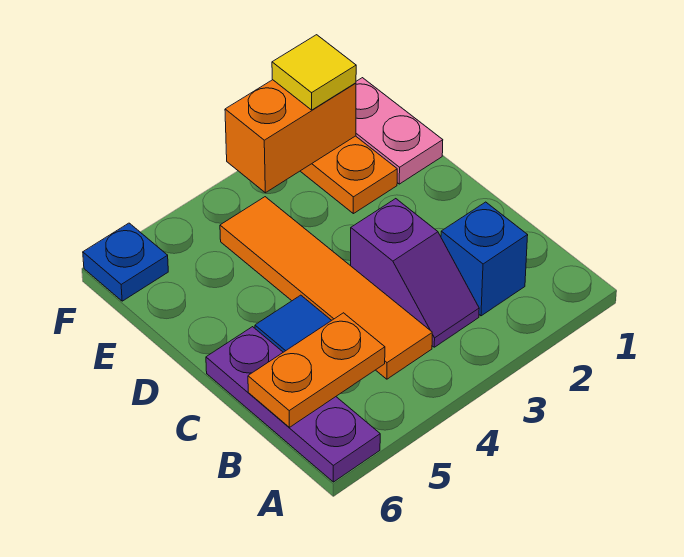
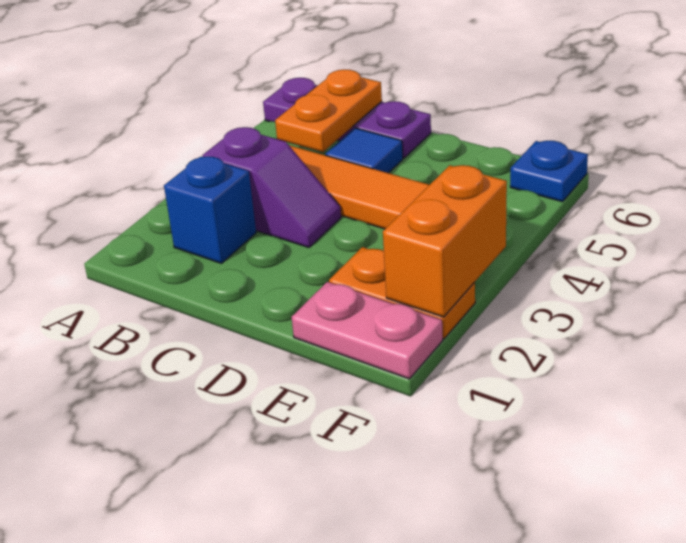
purple 1x2 slope [351,199,479,347] -> purple 1x2 slope turned to [202,127,341,248]
yellow 1x1 tile [272,35,356,110] -> none

